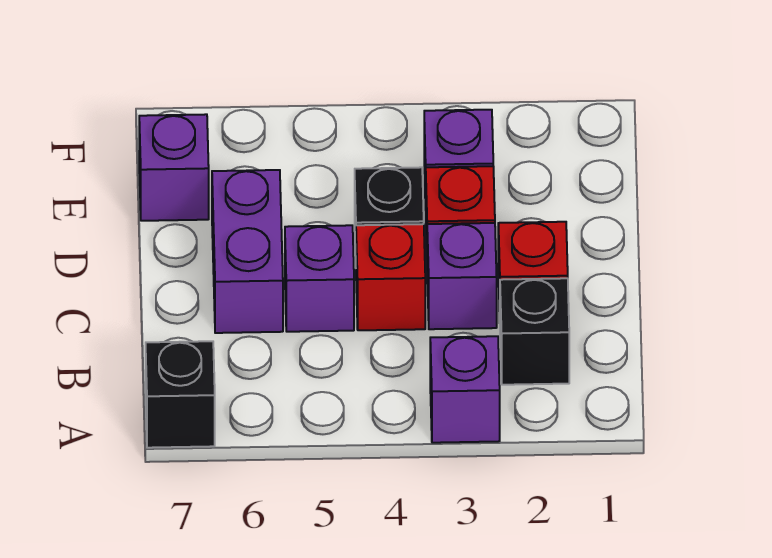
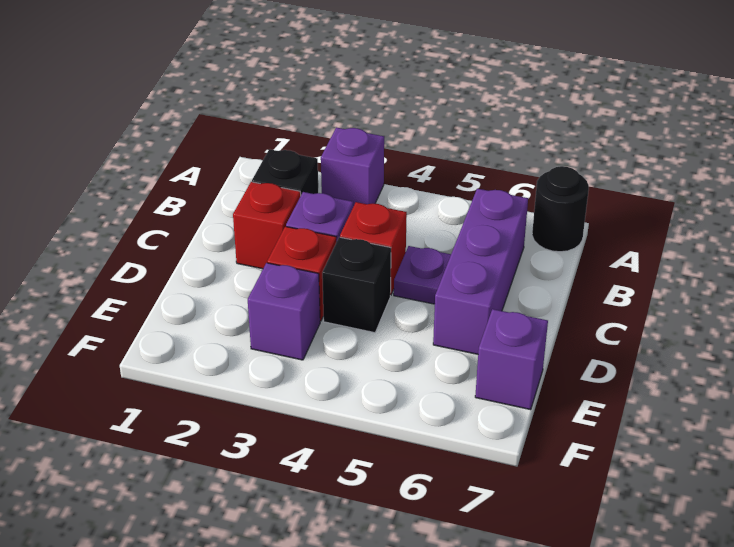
black 1x1 brick [146,341,215,448] -> black 1x1 round brick [532,166,589,252]
purple 1x1 brick [285,225,354,332] -> purple 1x1 plate [394,246,451,304]
purple 1x2 brick [212,170,283,333] -> purple 1x3 brick [433,189,528,354]

